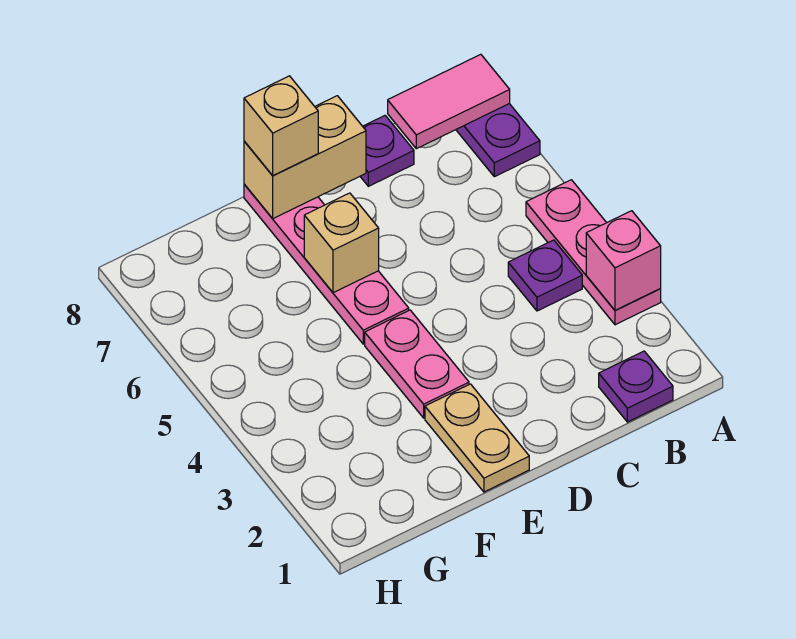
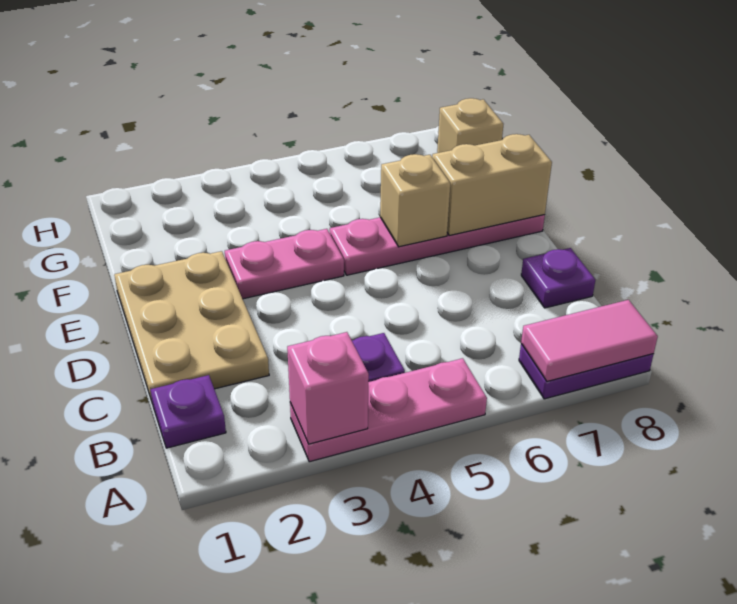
pink 1x2 tile [388,54,510,149] -> pink 1x2 tile turned to [521,300,658,381]
tan 1x2 brick [244,96,366,219] -> tan 1x2 brick turned to [432,134,552,235]
tan 1x2 plate [425,384,529,492] -> tan 2x3 plate [114,251,269,404]
tan 1x1 brick [244,76,318,176] -> tan 1x1 brick moved to [437,98,503,153]

